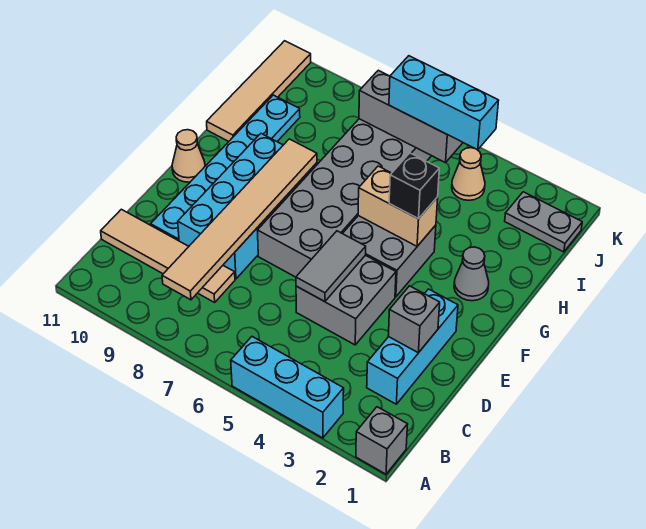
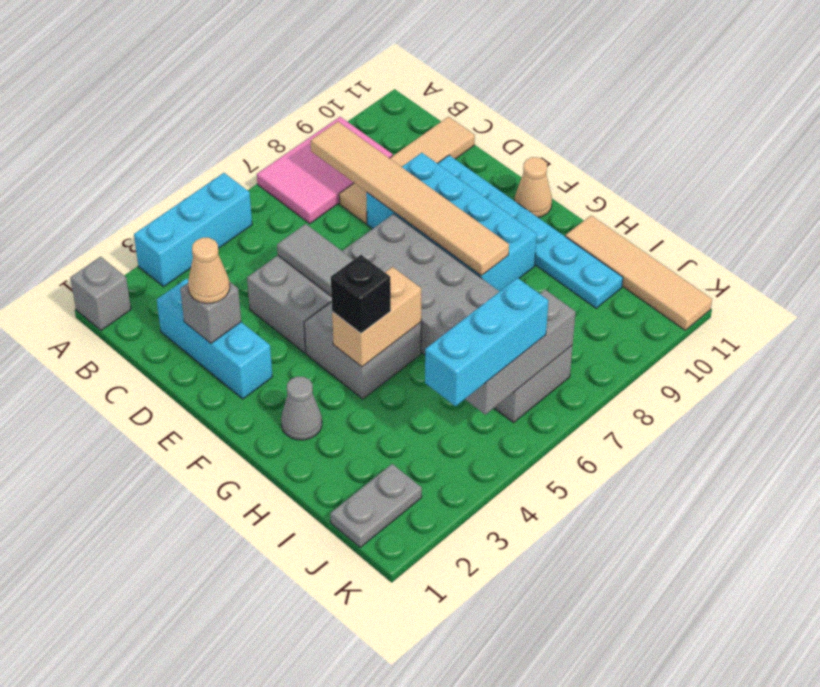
none -> pink 2x3 tile [257,117,393,223]
tan 1x1 cone [452,148,485,200] -> tan 1x1 cone moved to [188,238,230,303]

